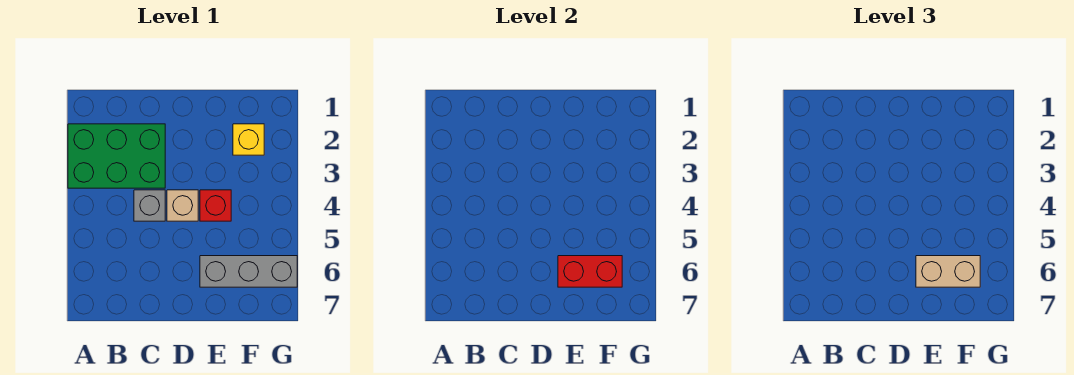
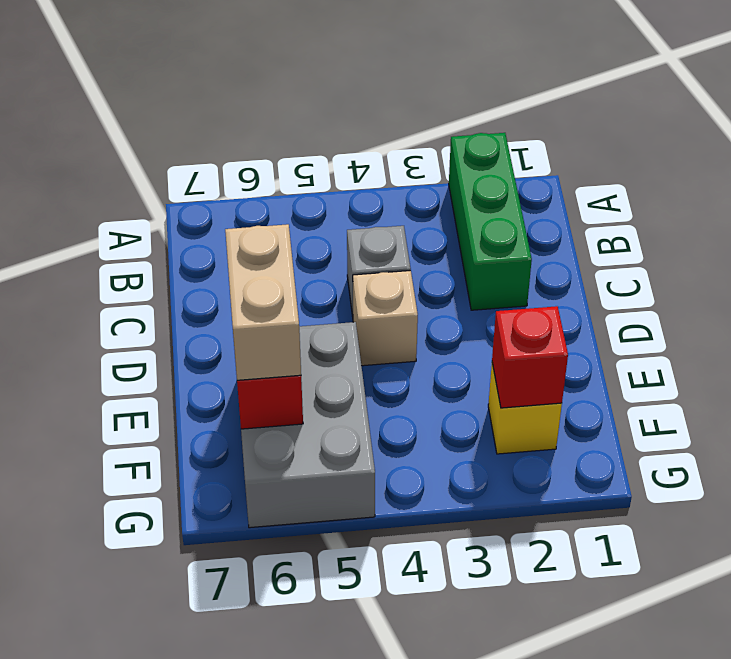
green 2x3 brick [68,124,165,188] -> green 1x3 brick [449,133,532,310]
red 1x1 brick [200,190,231,221] -> red 1x1 brick moved to [492,306,568,408]
grey 1x3 brick [200,256,297,287] -> grey 2x3 brick [241,322,375,528]

